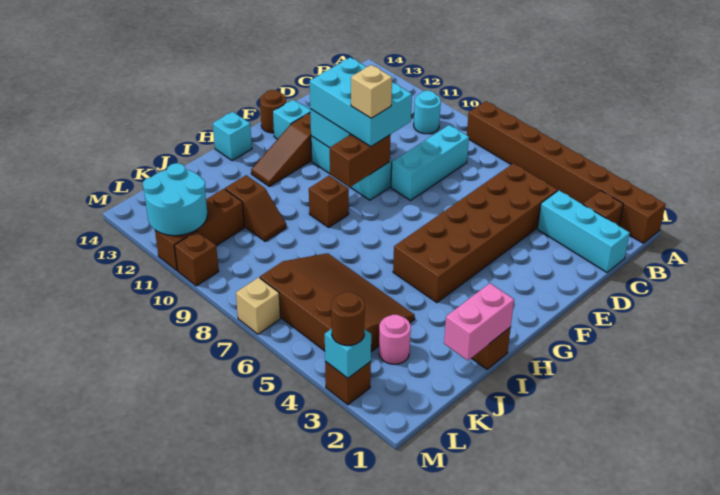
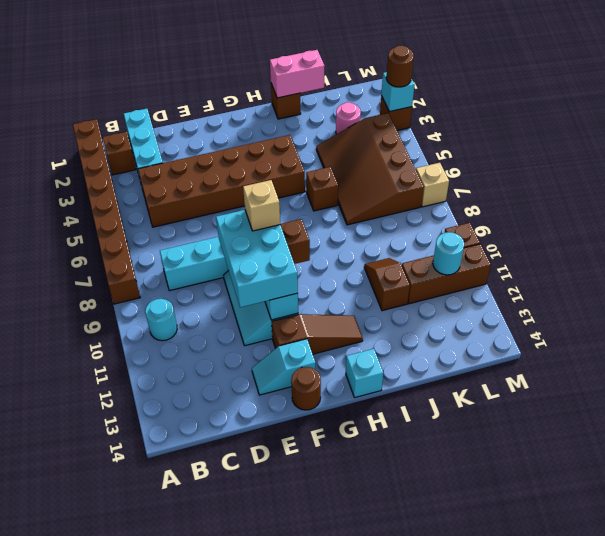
brown 1x1 brick [309,176,349,227] -> brown 1x1 brick moved to [306,167,338,211]
cyan 2x2 round brick [143,163,207,236] -> cyan 1x1 round brick [433,232,464,275]

